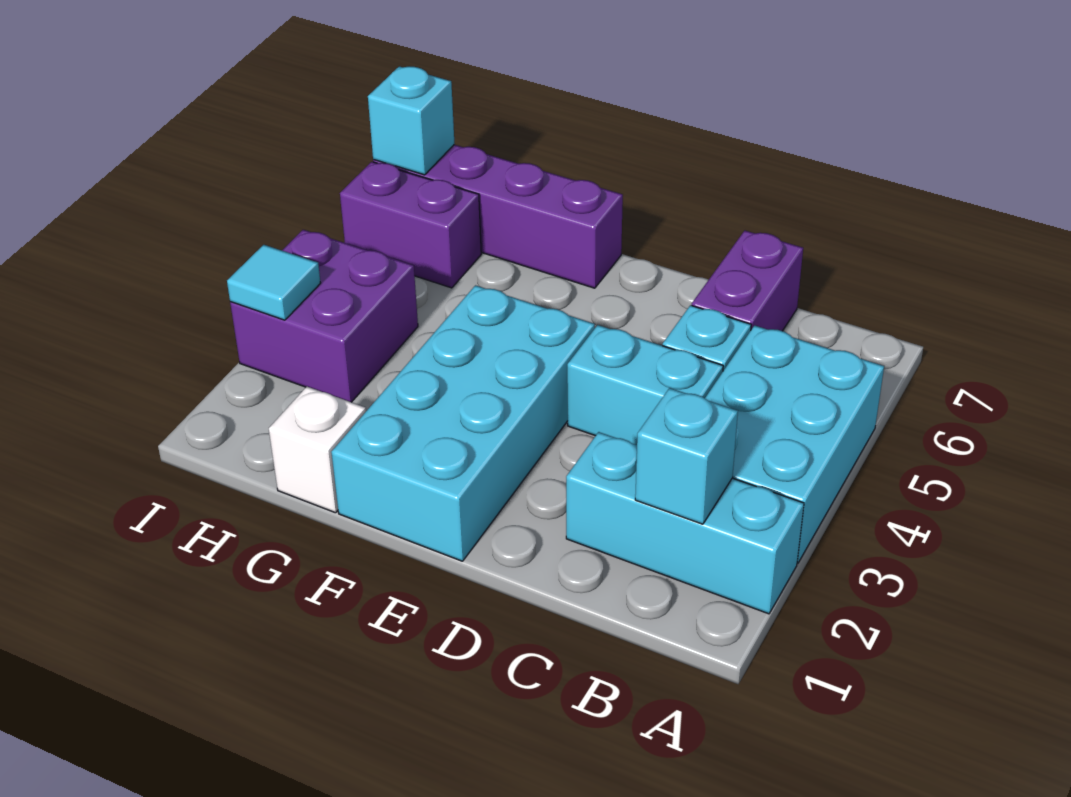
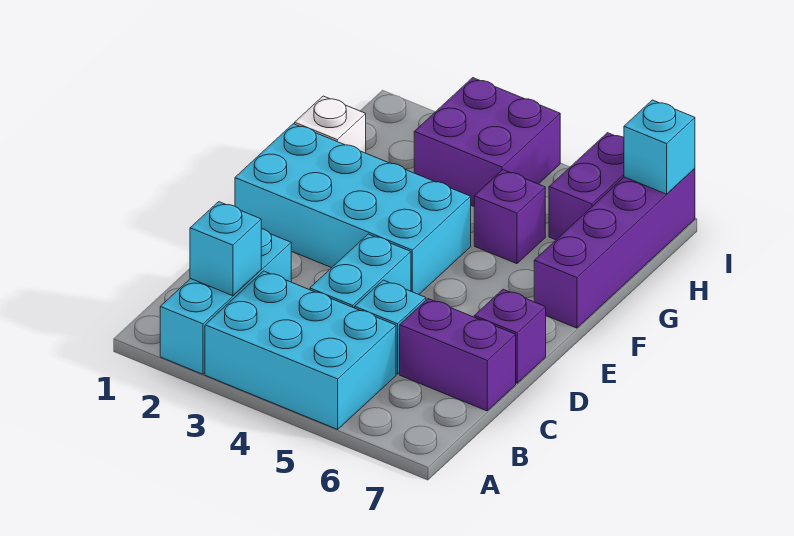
none -> purple 1x1 brick [474,289,546,383]
none -> purple 1x1 brick [474,170,545,264]
cyan 1x1 tile [227,245,320,320] -> none

